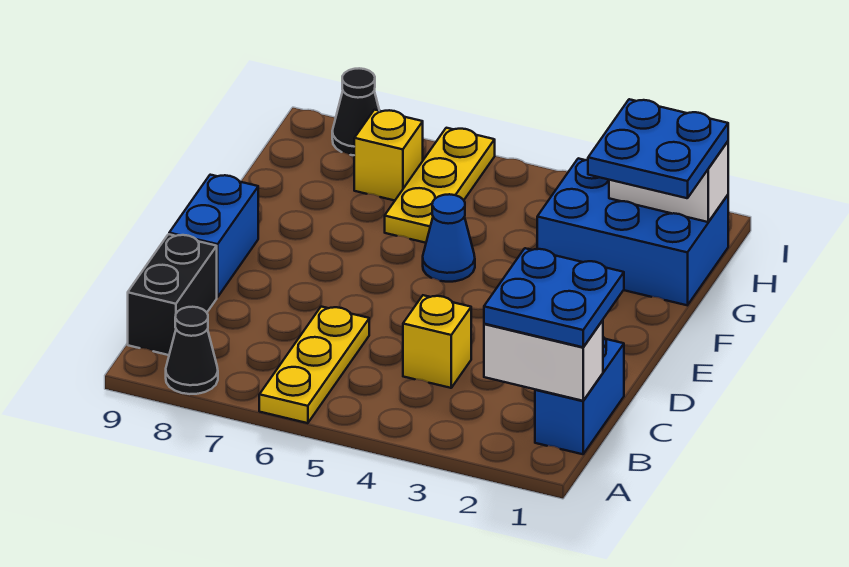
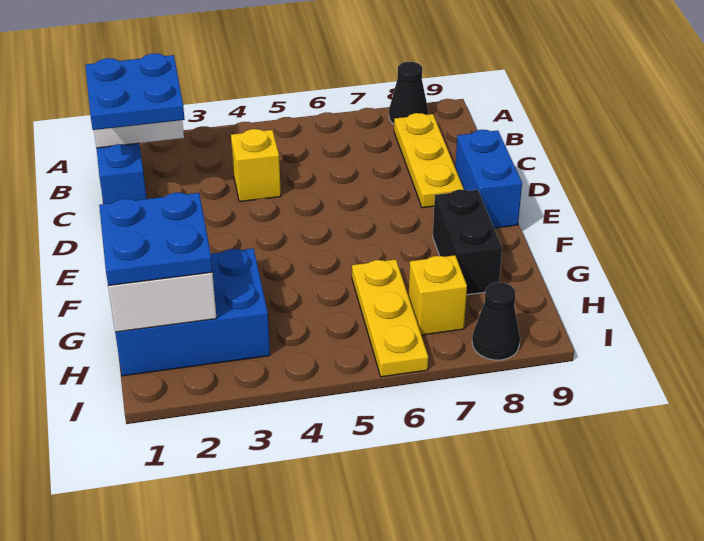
yellow 1x3 plate [259,307,369,423] -> yellow 1x3 plate moved to [394,113,464,208]
black 1x2 brick [128,234,217,355] -> black 1x2 brick moved to [433,189,502,295]
blue 1x1 cone [423,194,475,282] -> none

